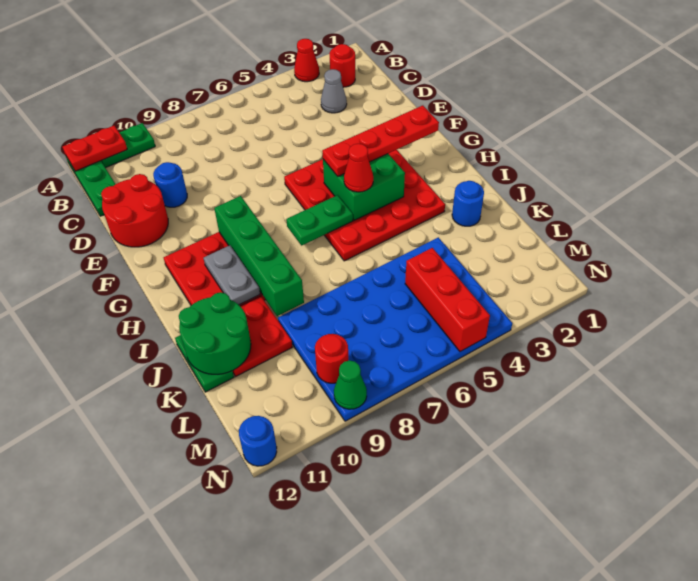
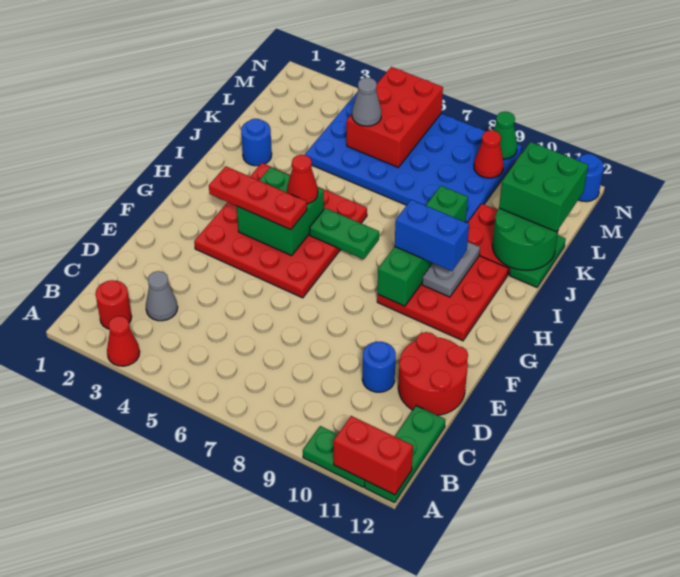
red 1x2 plate [63,126,127,171] -> red 1x2 brick [334,416,413,495]
red 1x4 plate [322,105,439,176] -> red 1x3 plate [209,166,307,230]
none -> blue 1x2 brick [395,200,469,271]
none -> green 2x2 brick [499,142,588,232]
red 1x3 brick [405,248,490,352] -> red 2x3 brick [347,67,443,167]
none -> grey 1x1 cone [352,77,382,126]
red 1x1 round brick [315,334,348,383] -> red 1x1 cone [474,130,504,178]

